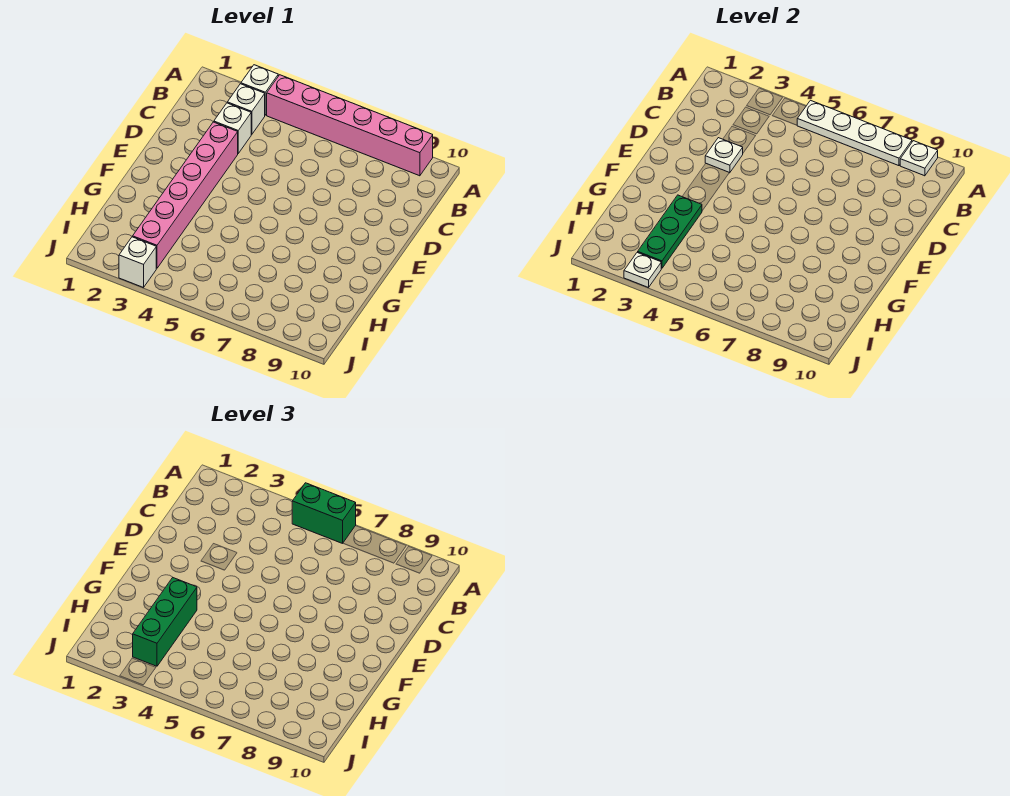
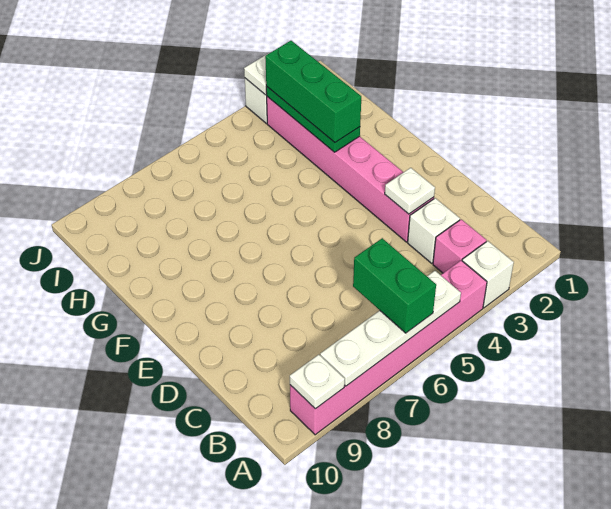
green 1x2 brick [292,483,356,543] -> green 1x2 brick turned to [353,238,436,333]
white 1x1 brick [227,84,265,134] -> pink 1x1 brick [433,219,486,273]

